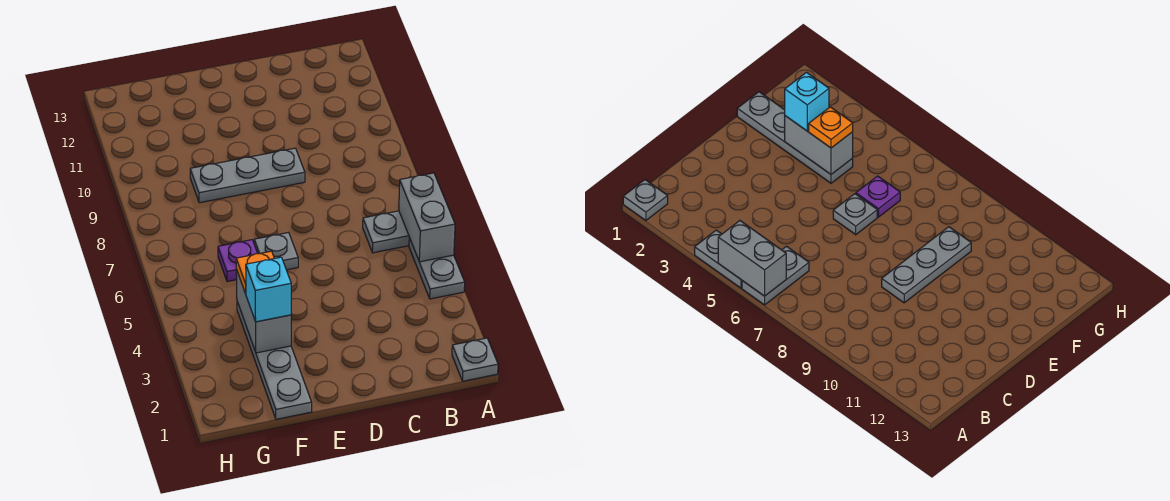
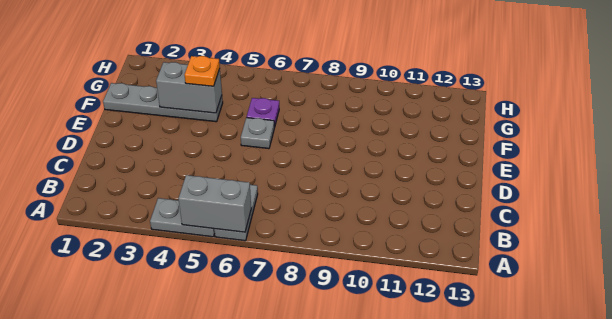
grey 1x1 plate [452,338,498,381] -> none
grey 1x3 plate [190,148,305,203] -> none
cyan 1x1 brick [246,257,291,322] -> none

